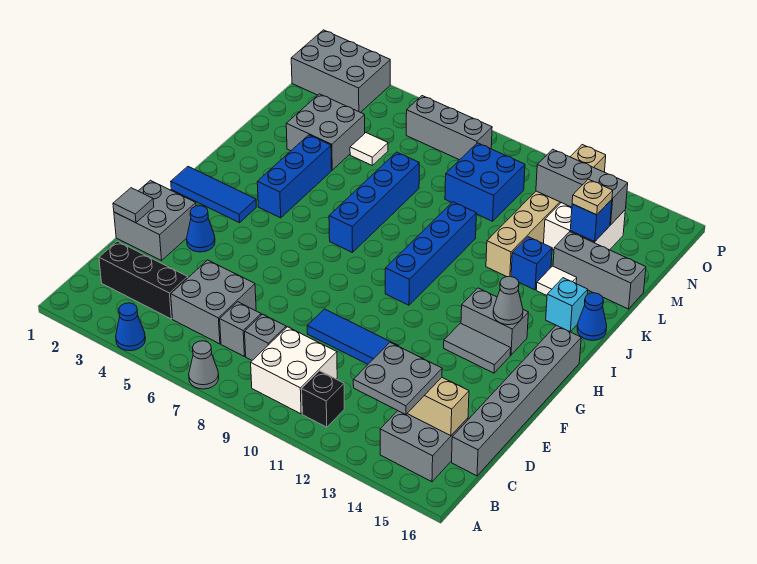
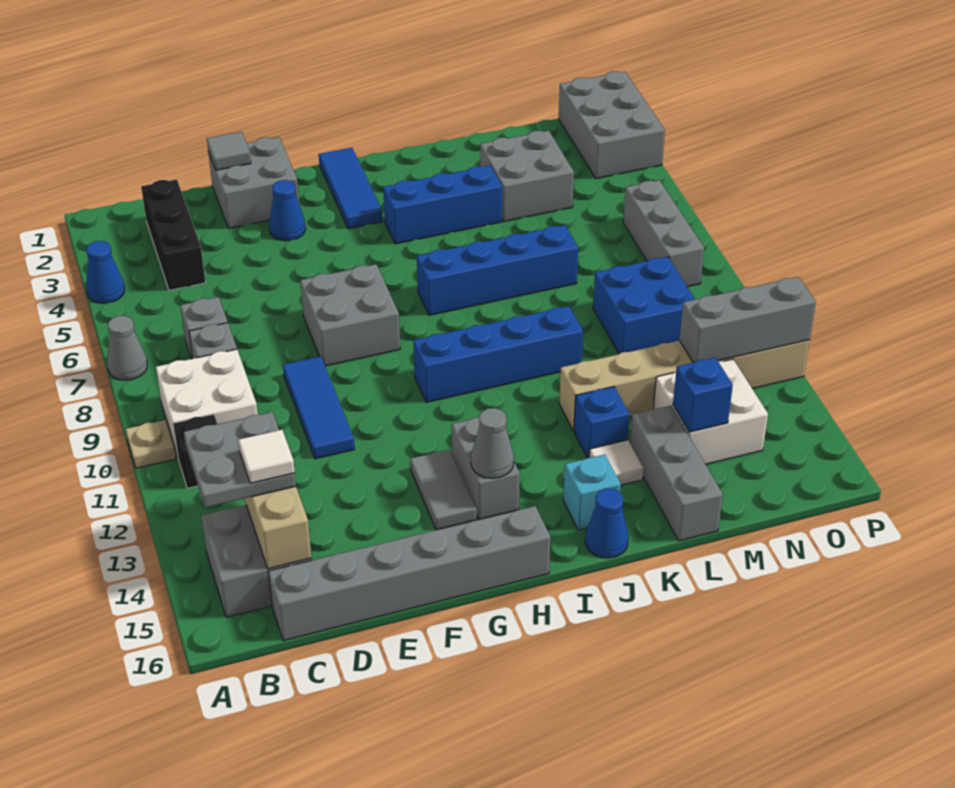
grey 2x2 brick [171,260,256,344] -> grey 2x2 brick moved to [300,264,400,366]
white 1x1 tile [350,133,388,165] -> white 1x1 tile moved to [238,430,295,483]
tan 1x1 plate [572,179,613,215] -> tan 1x1 plate moved to [126,420,176,468]
grey 1x3 brick [536,149,628,225] -> grey 1x3 brick turned to [679,277,816,363]

